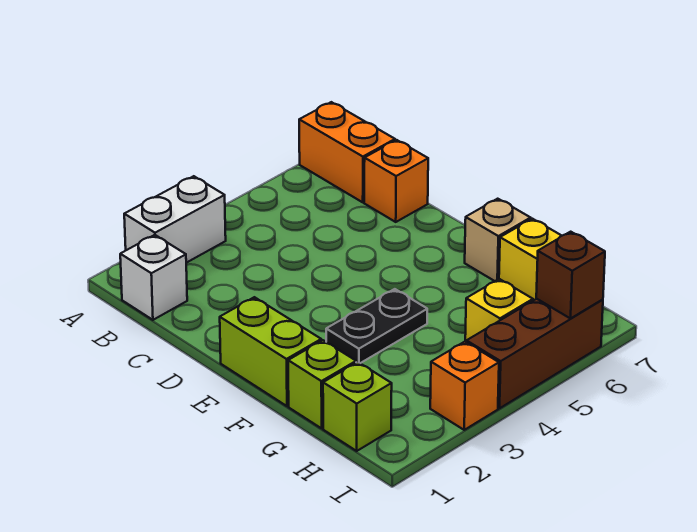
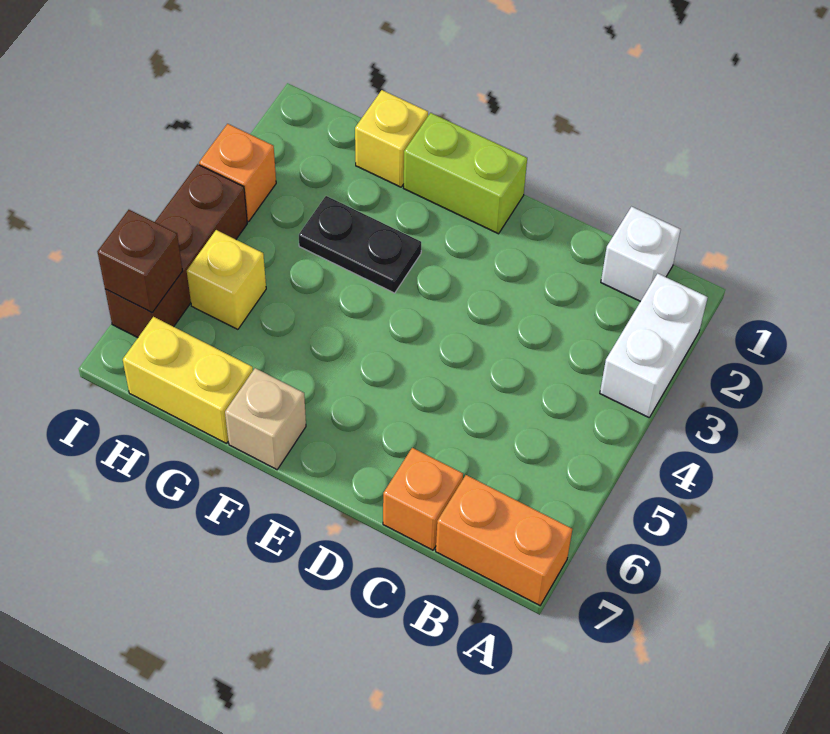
black 1x2 plate [326,289,427,363] -> black 1x2 plate turned to [299,196,421,293]
lime 1x1 brick [288,340,356,428] -> yellow 1x1 brick [355,90,428,187]
lime 1x1 brick [323,362,392,451] -> none

